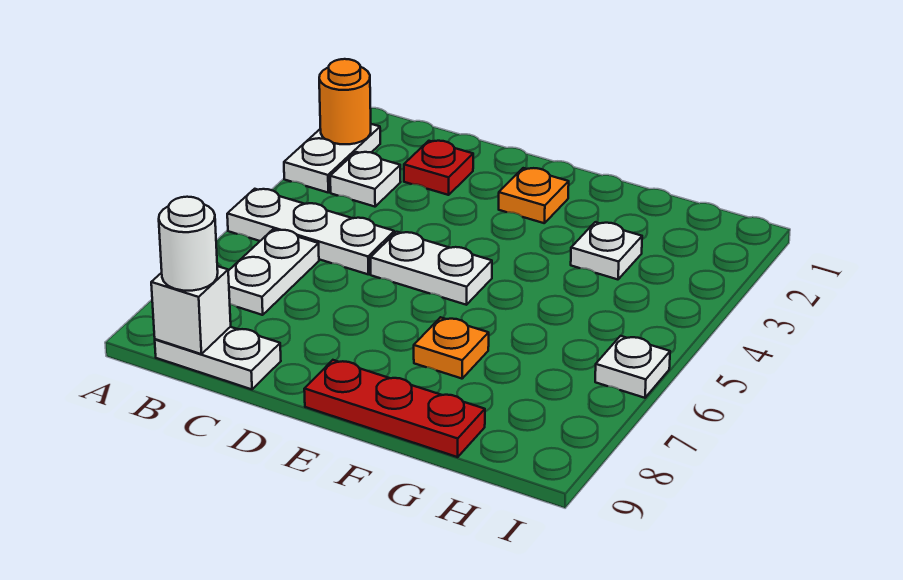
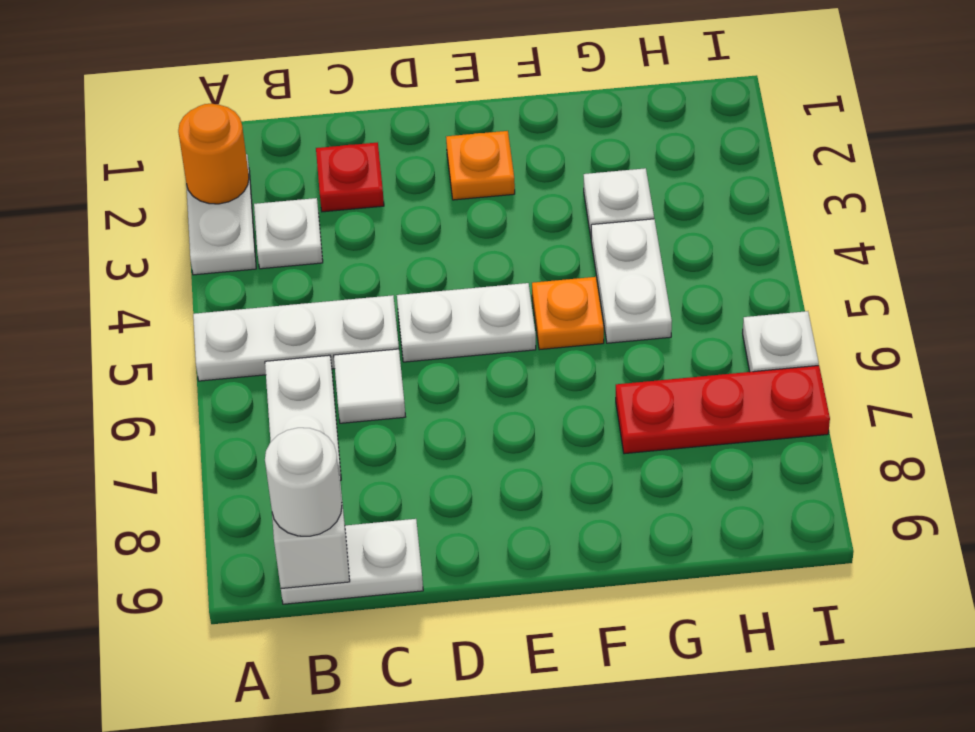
none -> white 1x1 tile [334,349,405,423]
red 1x3 plate [304,360,485,457] -> red 1x3 plate moved to [616,365,830,454]
orange 1x1 plate [414,317,489,379] -> orange 1x1 plate moved to [532,277,604,350]
none -> white 1x2 plate [591,219,672,343]

